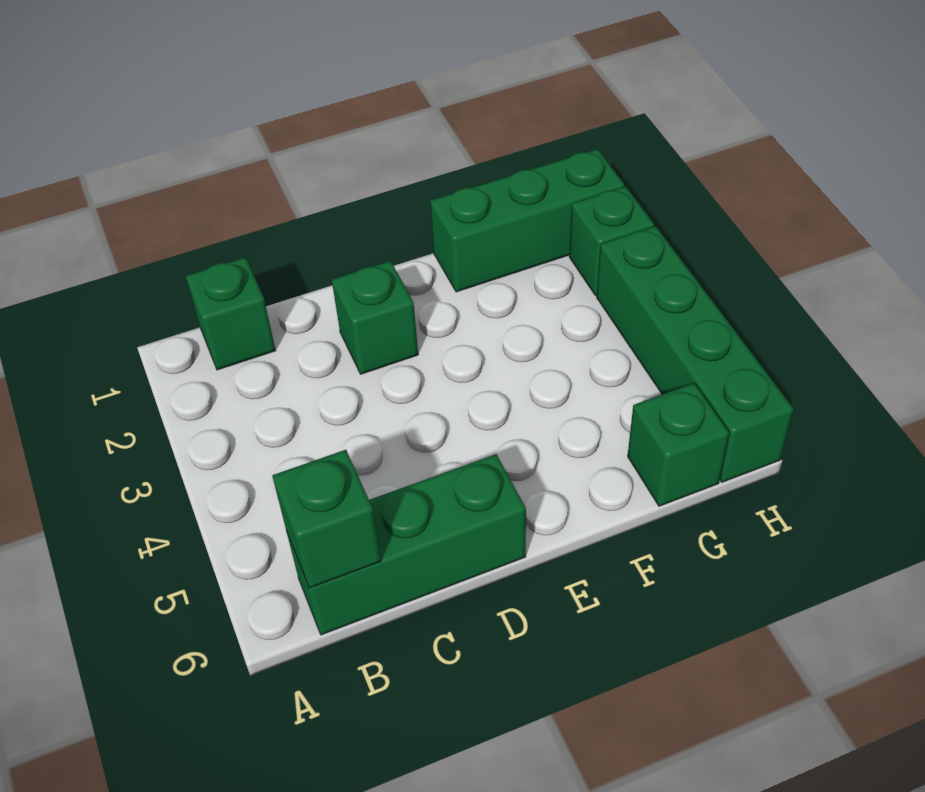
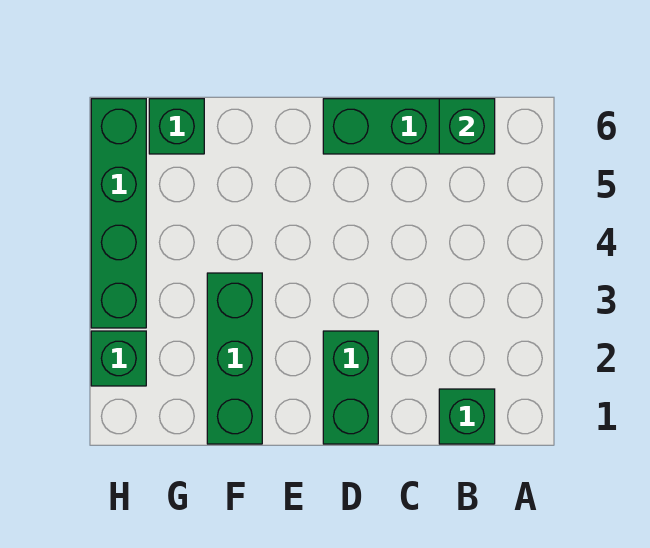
green 1x1 brick [332,261,418,374] -> green 1x2 brick [323,331,378,444]
green 1x3 brick [430,149,624,292] -> green 1x3 brick turned to [207,273,262,444]

